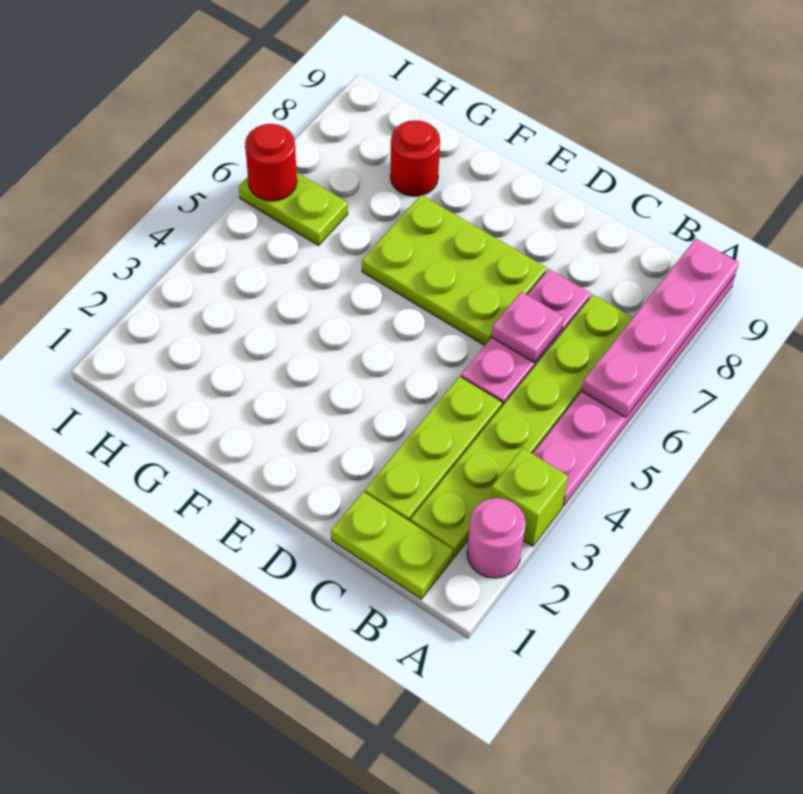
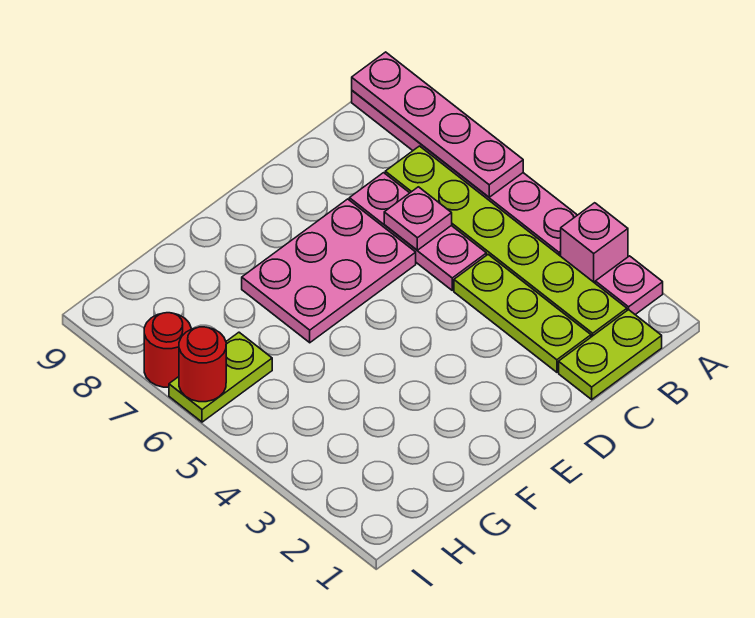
pink 1x1 round brick [467,498,526,578] -> pink 1x1 plate [595,256,663,315]
lime 1x1 brick [491,448,568,546] -> pink 1x1 brick [561,203,628,283]
lime 2x3 plate [362,195,547,345] -> pink 2x3 plate [242,199,416,343]
red 1x1 round brick [390,120,440,196] -> red 1x1 round brick moved to [144,313,191,387]

